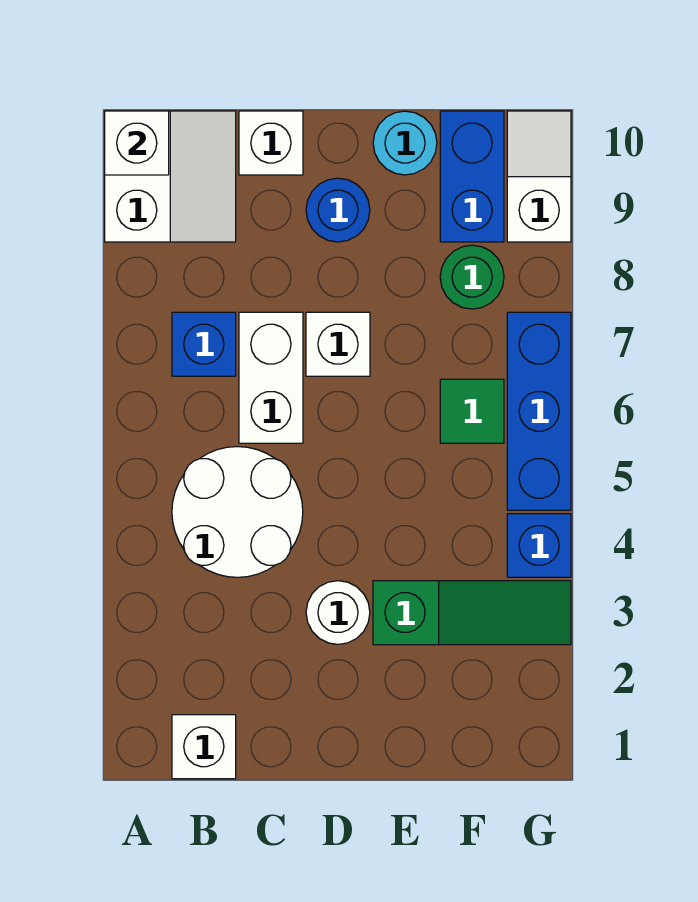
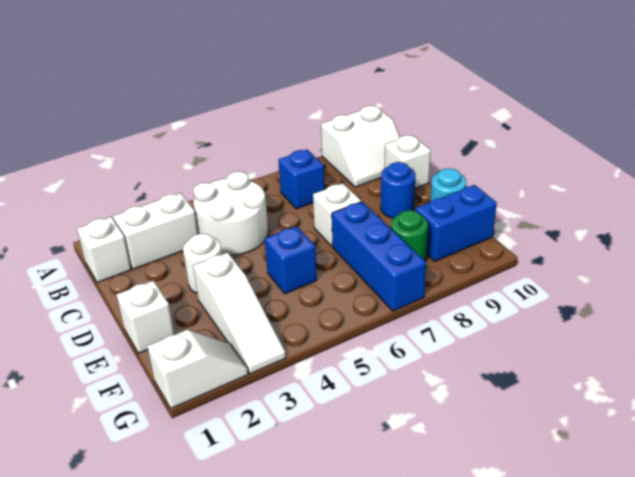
white 1x1 brick [105,111,169,175] -> white 1x1 brick moved to [116,281,174,353]
white 1x2 brick [239,312,303,443] -> white 1x2 brick moved to [113,193,198,269]
green 1x3 slope [373,581,571,645] -> white 1x3 slope [193,252,286,374]
green 1x1 tile [440,379,504,443] -> none
blue 1x1 brick [507,514,571,577] -> blue 1x1 brick moved to [265,226,317,294]
blue 1x3 brick [507,312,571,510] -> blue 1x3 brick turned to [332,202,426,311]
white 1x2 slope [507,111,571,242] -> white 1x2 slope moved to [147,330,248,408]

